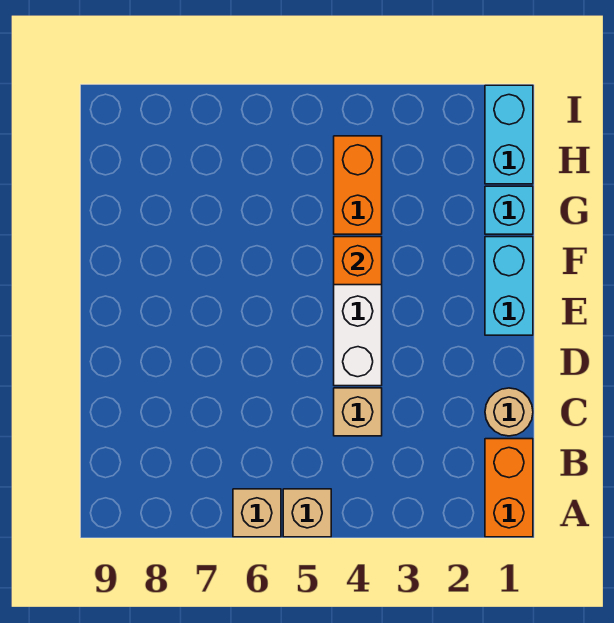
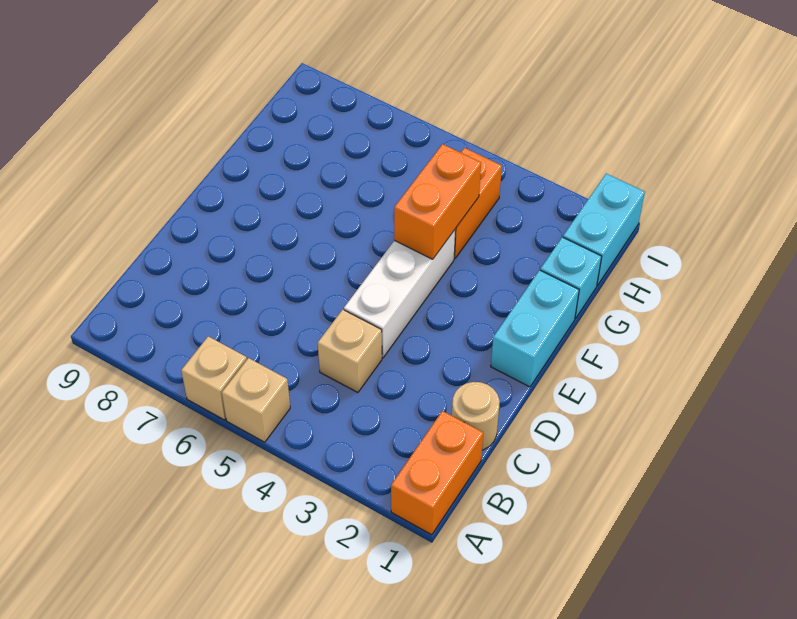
orange 1x1 brick [334,237,382,285] -> orange 1x2 brick [394,144,481,259]

